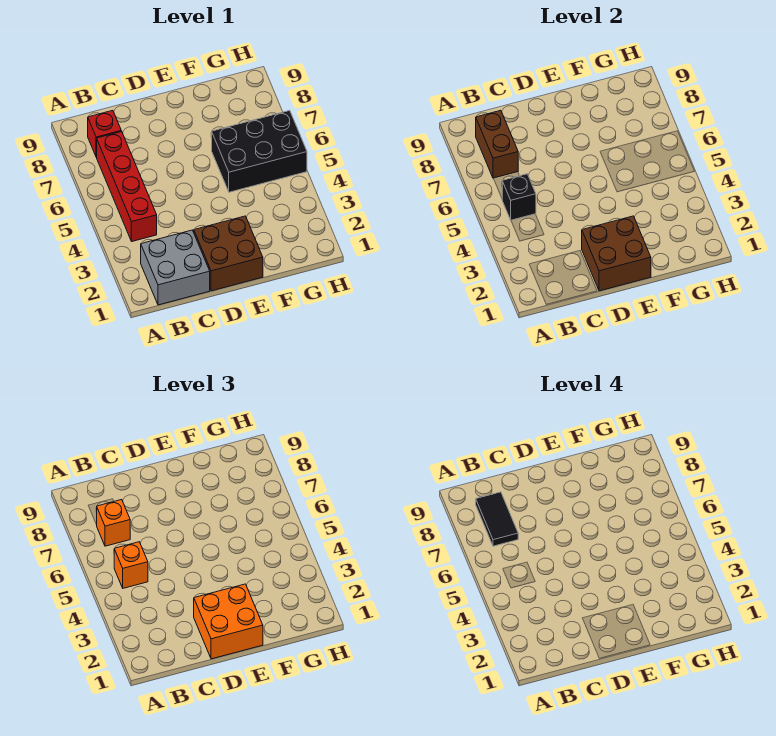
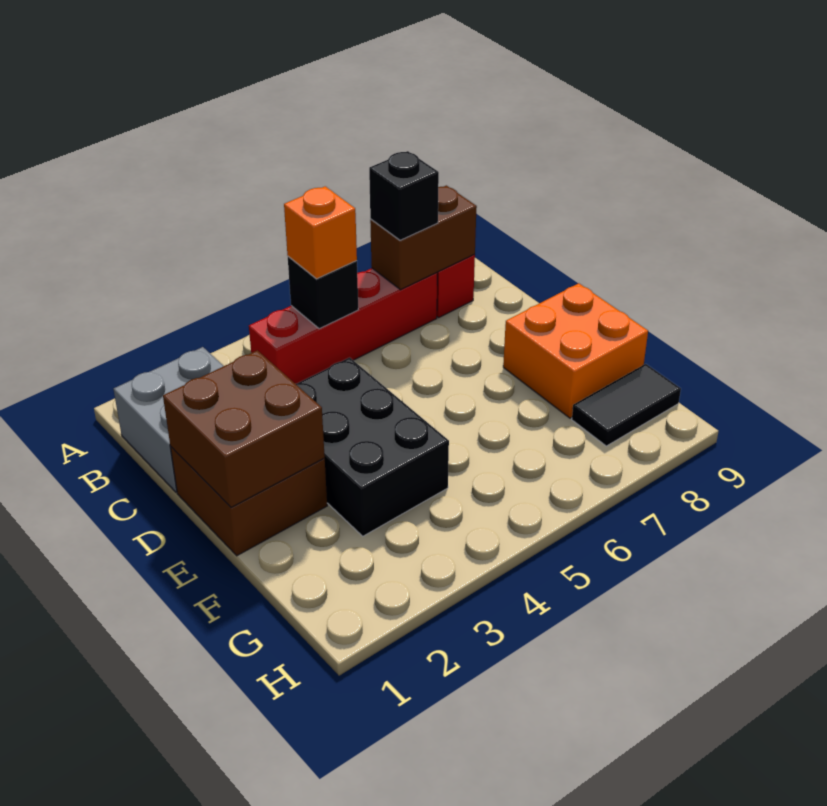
orange 1x1 brick [96,500,130,546] -> black 1x1 brick [369,151,439,240]
black 1x2 tile [476,492,518,546] -> black 1x2 tile moved to [572,364,681,446]
orange 2x2 brick [194,584,263,659] -> orange 2x2 brick moved to [503,283,648,418]
black 2x3 brick [211,110,307,192] -> black 2x3 brick moved to [296,358,449,536]

